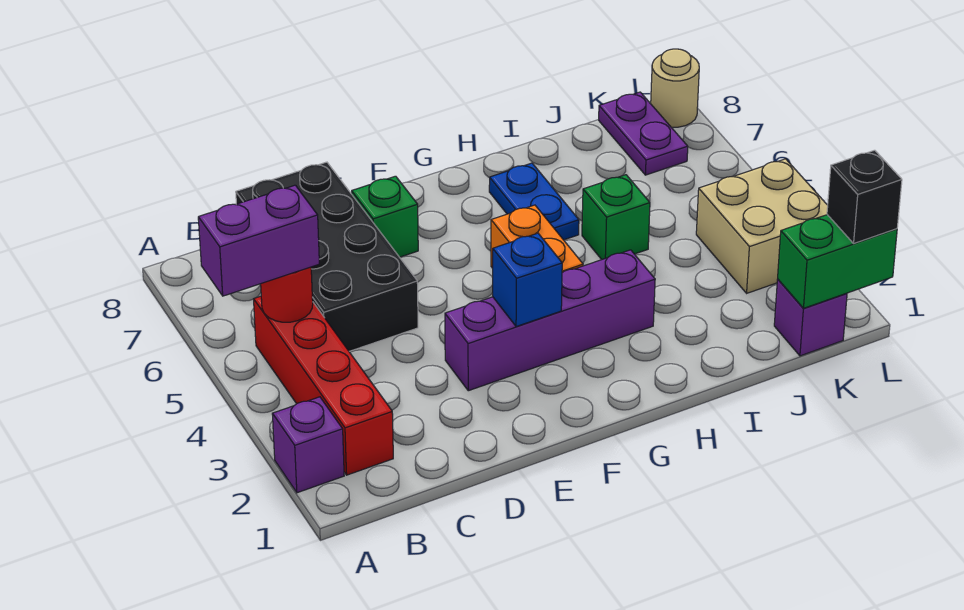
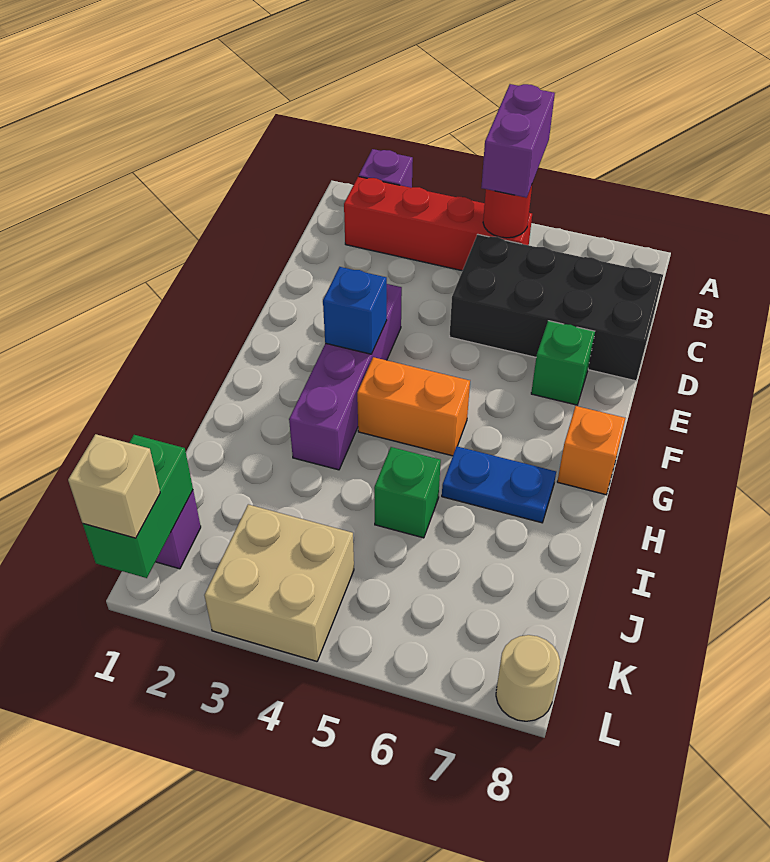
none -> orange 1x1 brick [557,406,626,495]
purple 1x2 plate [599,92,688,175] -> none
black 1x1 brick [827,150,902,243] -> tan 1x1 brick [68,434,160,538]

